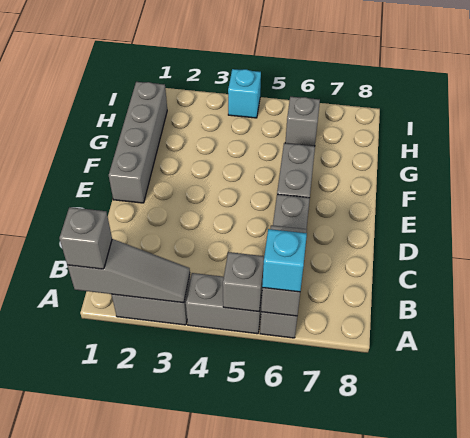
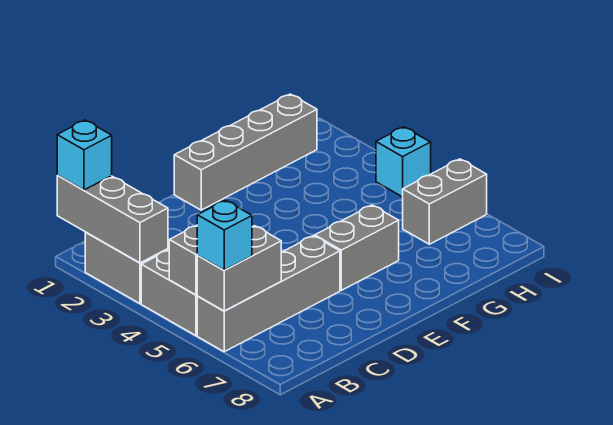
grey 1x3 slope [68,239,190,303] -> grey 1x3 brick [57,176,168,263]
grey 1x1 brick [59,207,112,269] -> cyan 1x1 brick [57,120,112,190]
grey 1x1 brick [285,97,320,146] -> grey 1x2 brick [403,159,487,244]

